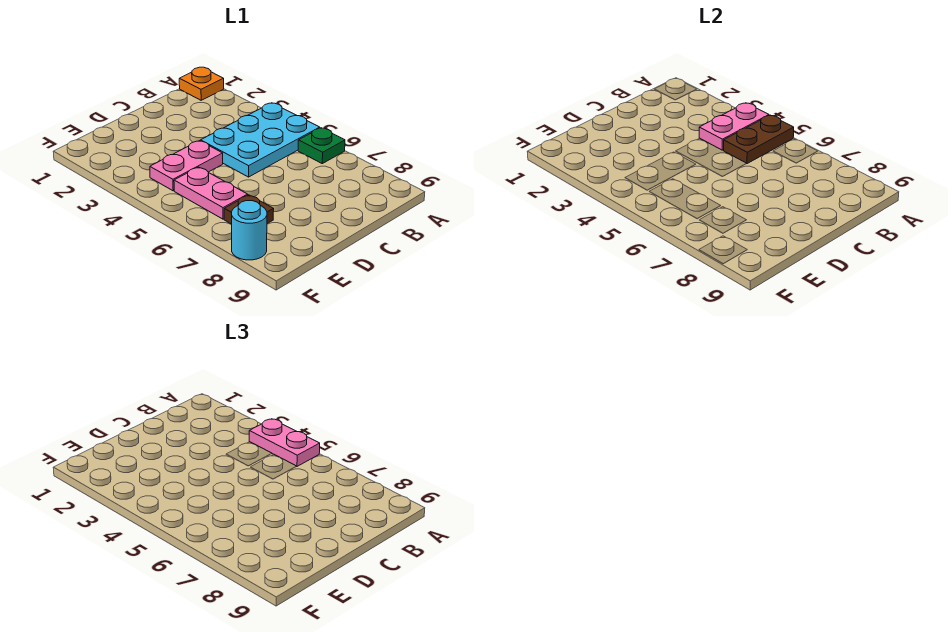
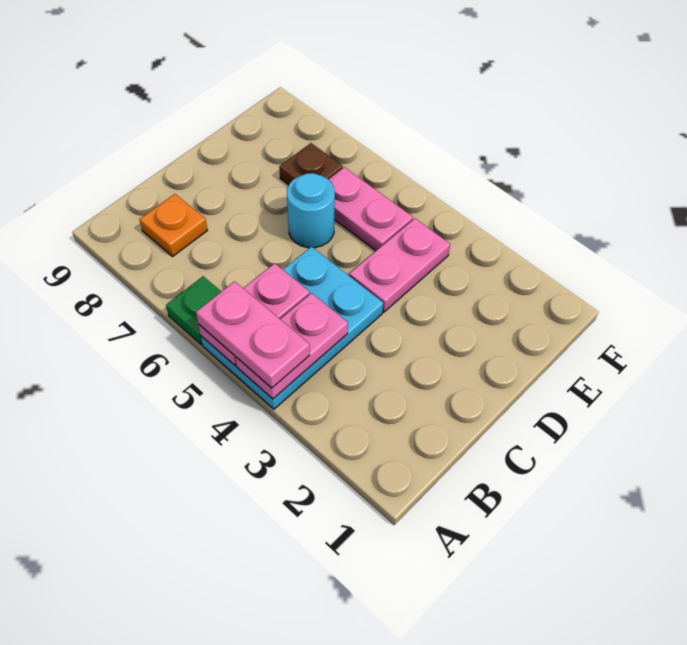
orange 1x1 plate [179,67,224,100] -> orange 1x1 plate moved to [139,194,208,257]
brown 1x2 plate [724,115,794,164] -> pink 1x2 plate [198,263,310,365]
cyan 1x1 round brick [232,201,267,260] -> cyan 1x1 round brick moved to [287,173,335,248]

